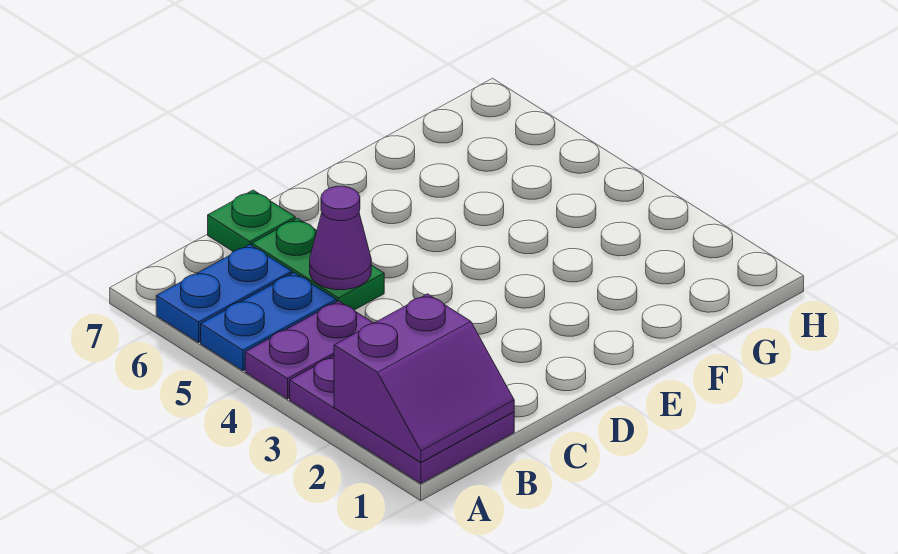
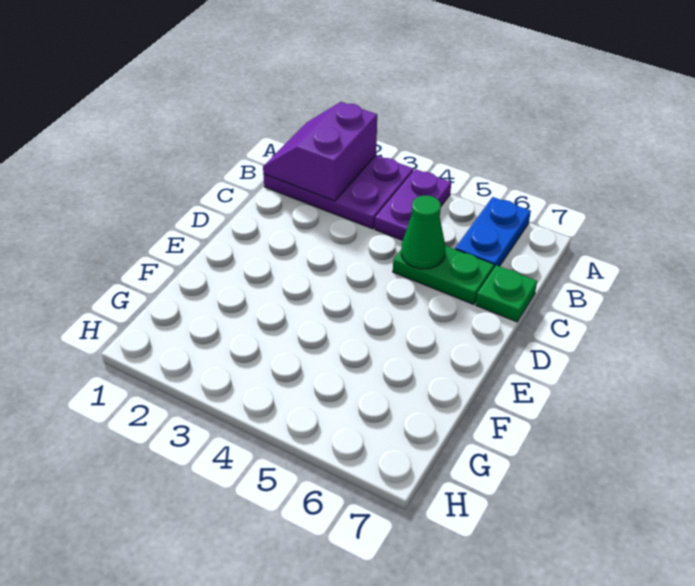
blue 1x2 plate [201,273,337,371] -> none
purple 1x1 cone [310,186,371,290] -> green 1x1 cone [401,196,445,269]

